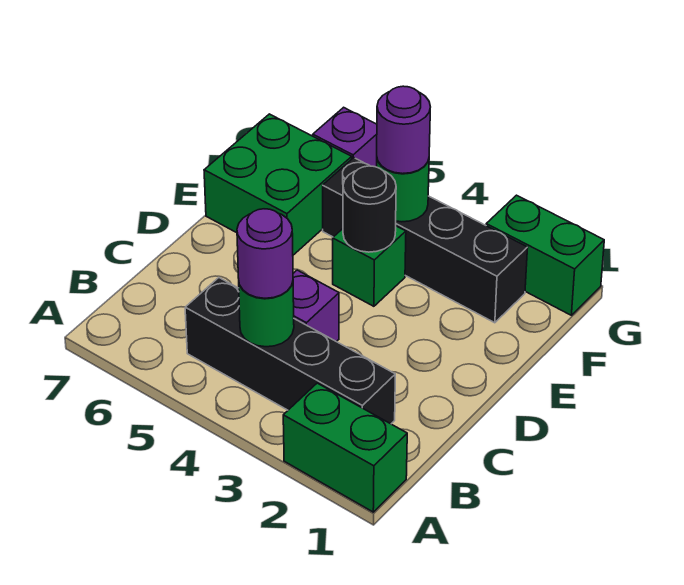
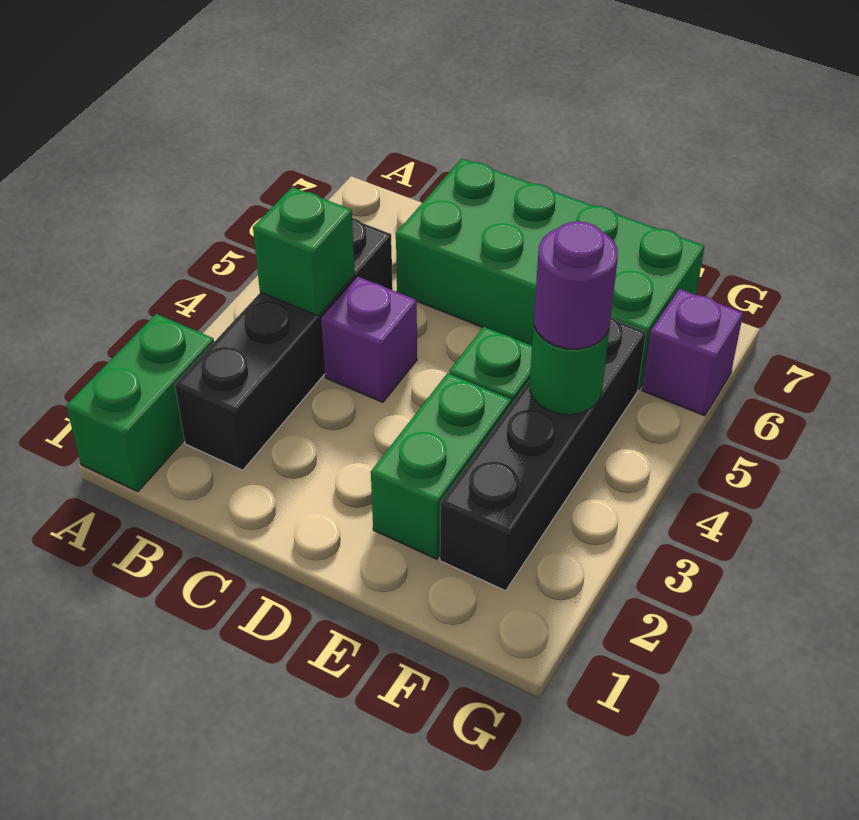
green 1x1 round brick [239,282,294,347] -> green 1x1 brick [253,187,355,316]
purple 1x1 round brick [237,209,293,298] -> none
black 1x1 round brick [343,166,396,252] -> none
green 2x2 brick [204,114,352,255] -> green 2x4 brick [396,159,704,389]
green 1x2 brick [486,195,604,315] -> green 1x2 brick moved to [371,373,511,559]

